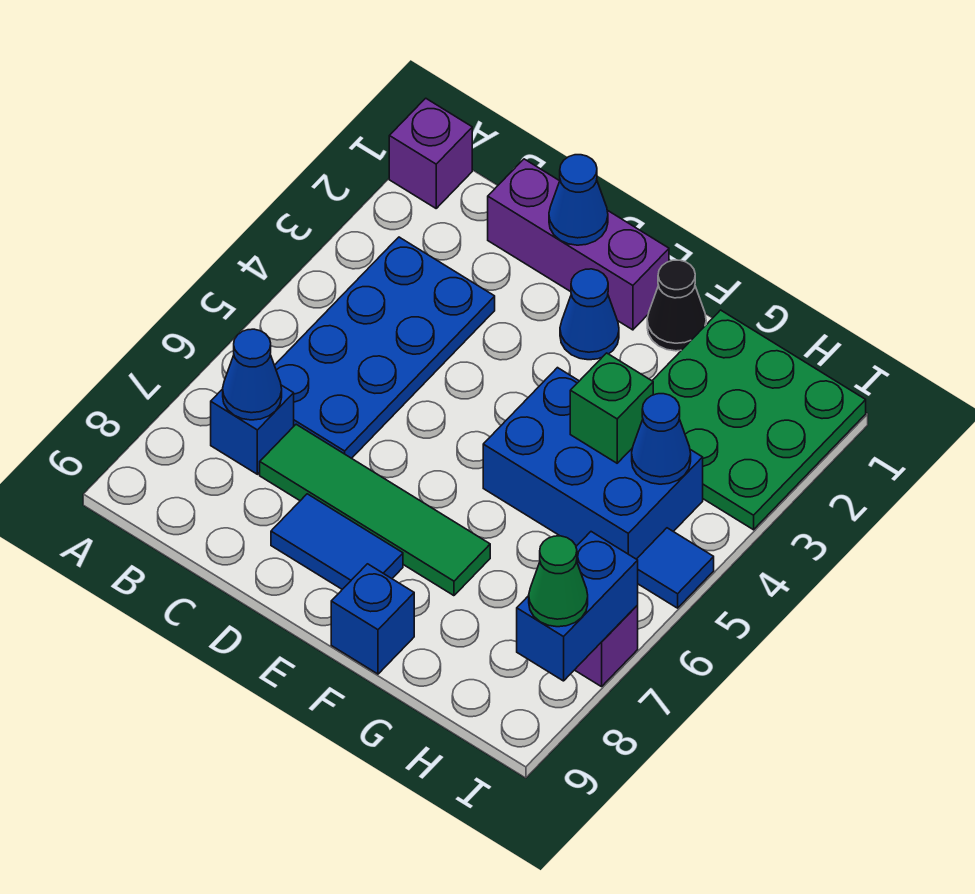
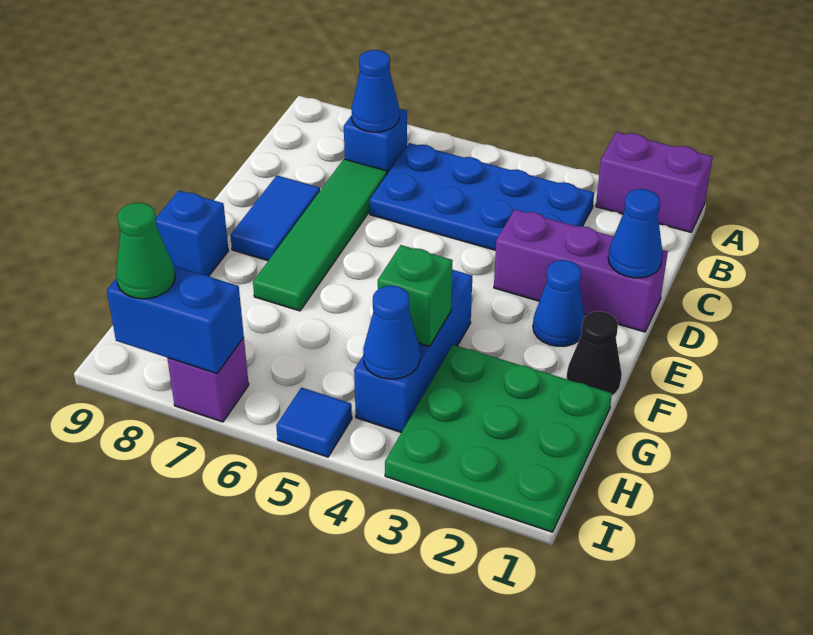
purple 1x1 brick [389,98,472,208] -> purple 1x2 brick [596,132,713,232]
purple 1x3 brick [488,159,669,330] -> purple 1x3 brick turned to [494,209,668,332]
blue 2x3 brick [483,368,703,559] -> blue 1x3 brick [354,270,472,433]

